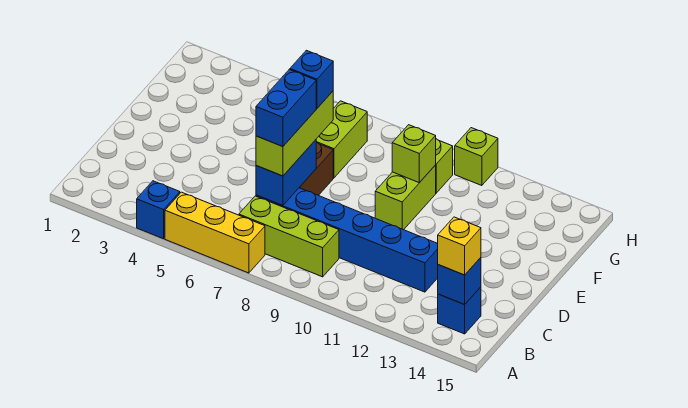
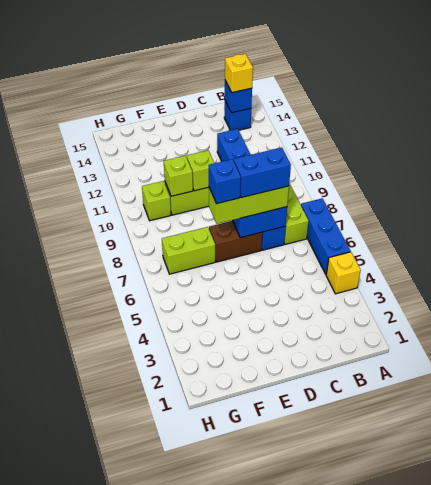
blue 1x1 brick [137,181,180,239] -> yellow 1x1 brick [326,252,361,294]
yellow 1x3 brick [165,192,265,273] -> blue 1x3 brick [301,198,351,274]
lime 1x1 brick [455,128,498,186] -> lime 1x1 brick moved to [187,150,214,191]

